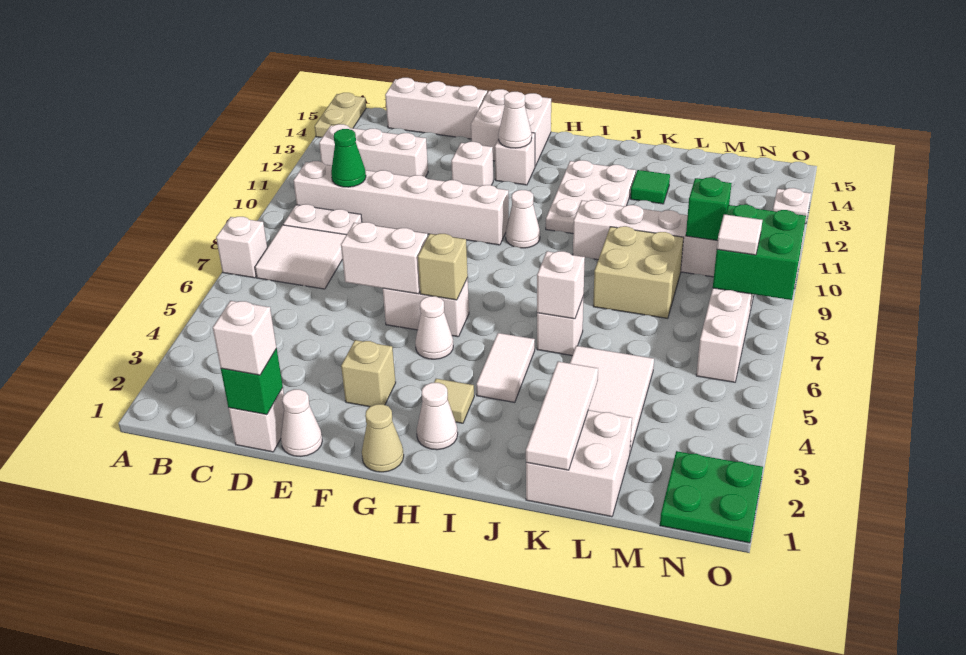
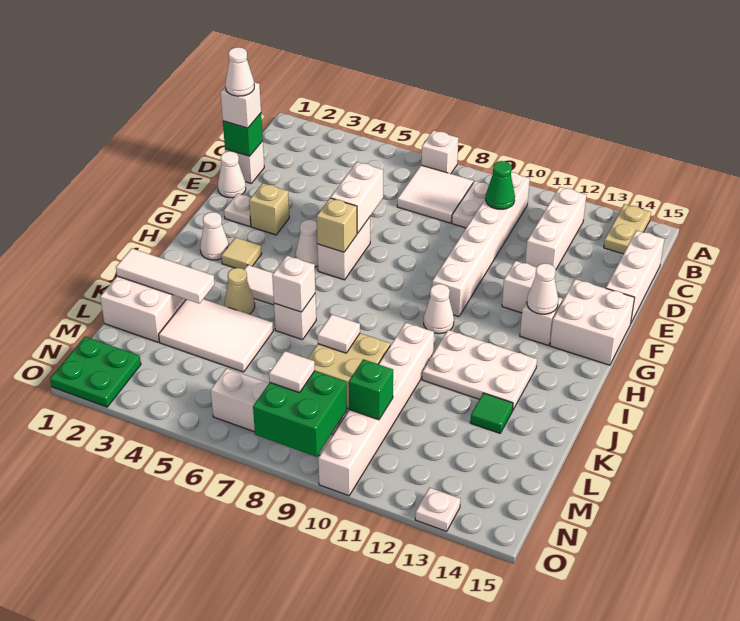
tan 1x2 plate [315,93,366,137] -> tan 1x2 plate turned to [604,204,651,254]
none -> white 1x1 cone [225,47,254,96]
none -> white 1x1 plate [224,193,251,226]
tan 1x1 cone [362,404,404,472] -> tan 1x1 cone moved to [224,268,255,314]
none -> white 1x1 tile [318,314,360,353]

